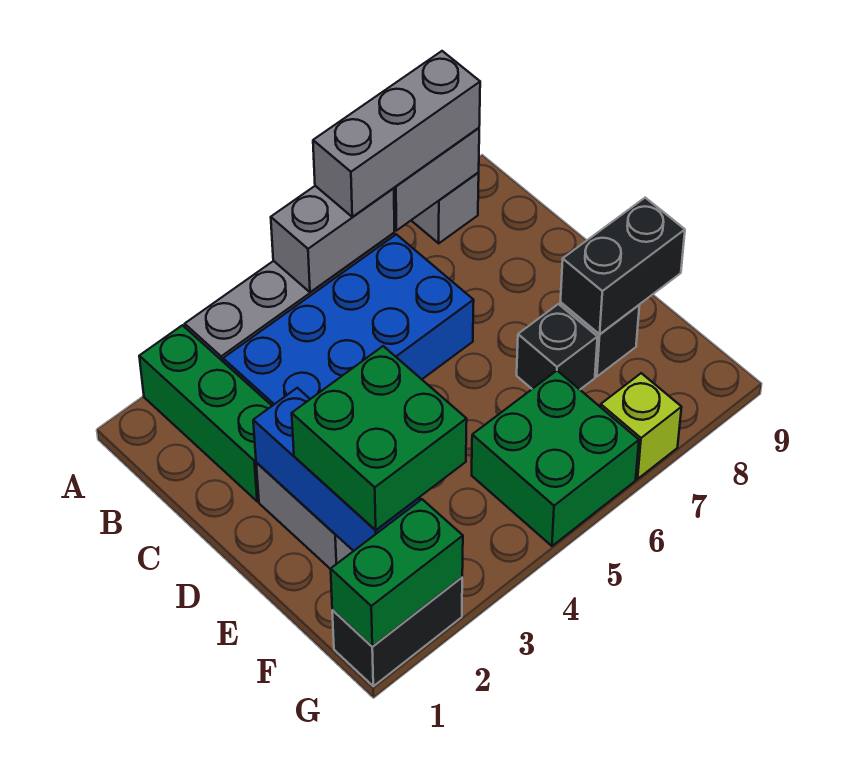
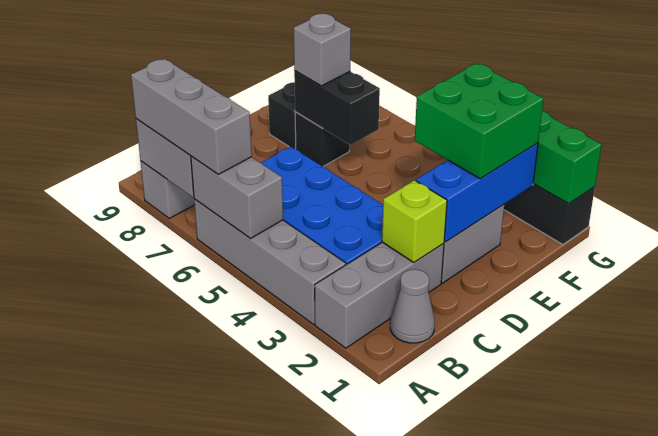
green 1x3 brick [139,325,272,501] -> grey 1x3 brick [315,242,444,348]
none -> grey 1x1 cone [390,269,435,343]
none -> grey 1x1 brick [294,14,351,86]
black 1x2 brick [561,198,685,334] -> black 1x2 brick moved to [294,71,380,145]
green 2x2 brick [472,371,639,546] -> none
lime 1x1 brick [601,373,682,479] -> lime 1x1 brick moved to [382,180,447,262]

